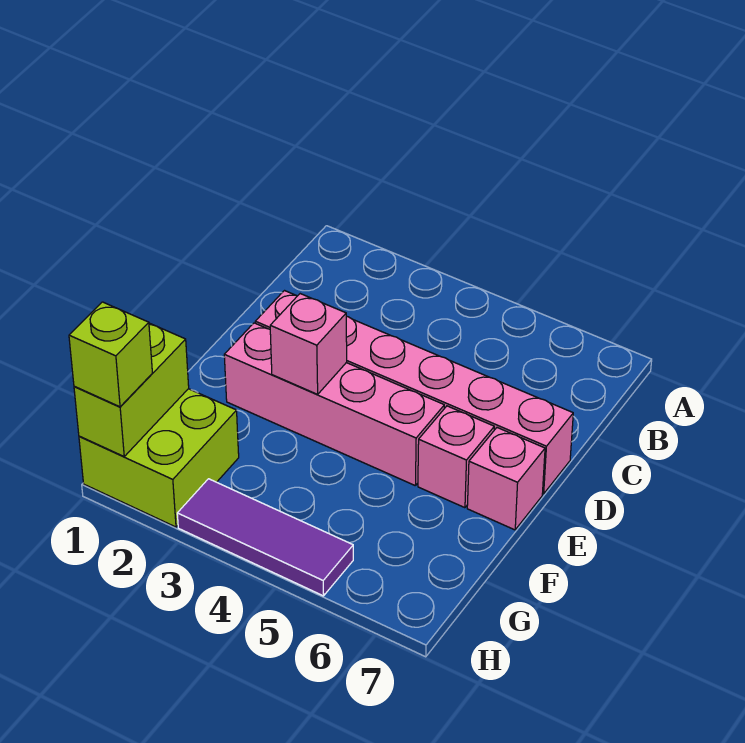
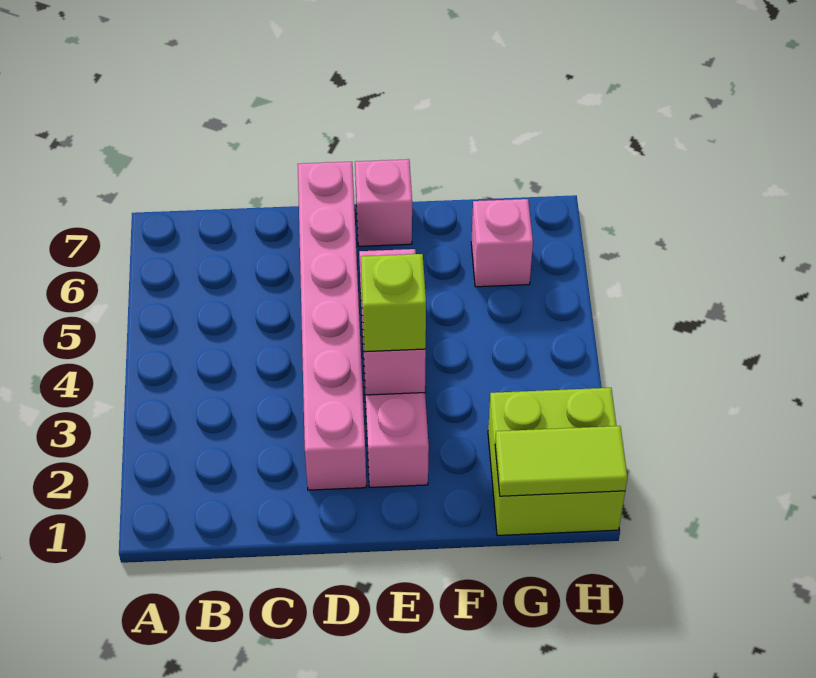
pink 1x1 brick [418,406,494,508] -> pink 1x1 brick moved to [471,199,533,287]
lime 1x2 brick [74,323,189,456] -> lime 1x2 tile [495,426,627,496]
lime 1x1 brick [69,302,152,407] -> lime 1x1 brick moved to [361,254,426,352]
purple 1x3 tile [177,479,353,596] -> none

